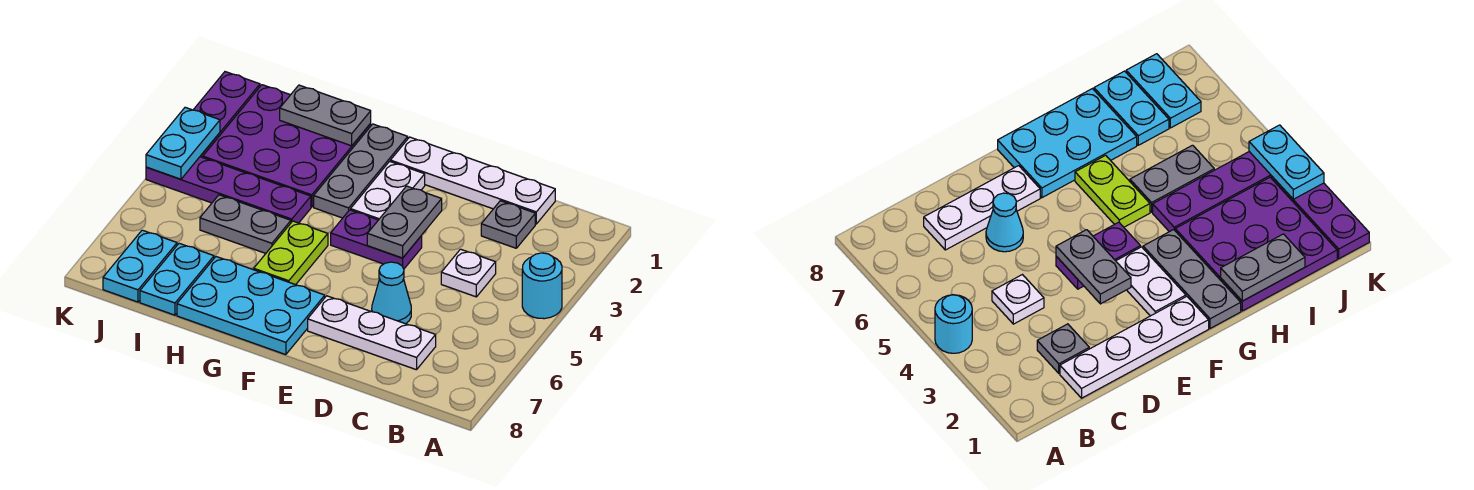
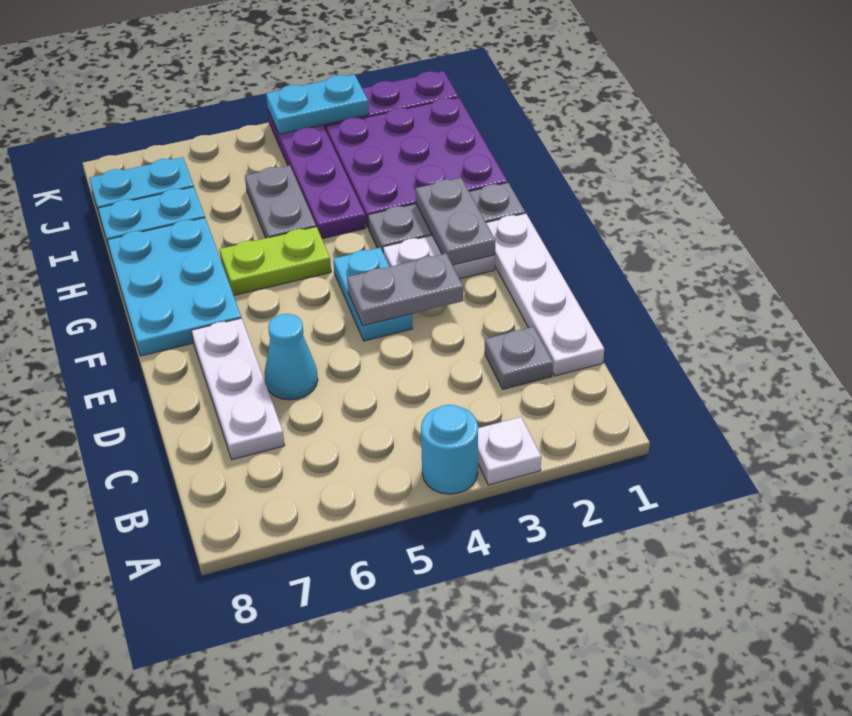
white 1x1 plate [441,249,496,297] -> white 1x1 plate moved to [478,417,541,485]
purple 1x2 plate [331,210,422,269] -> cyan 1x2 plate [333,248,412,341]
grey 1x2 plate [280,85,371,146] -> grey 1x2 plate moved to [416,178,495,265]

